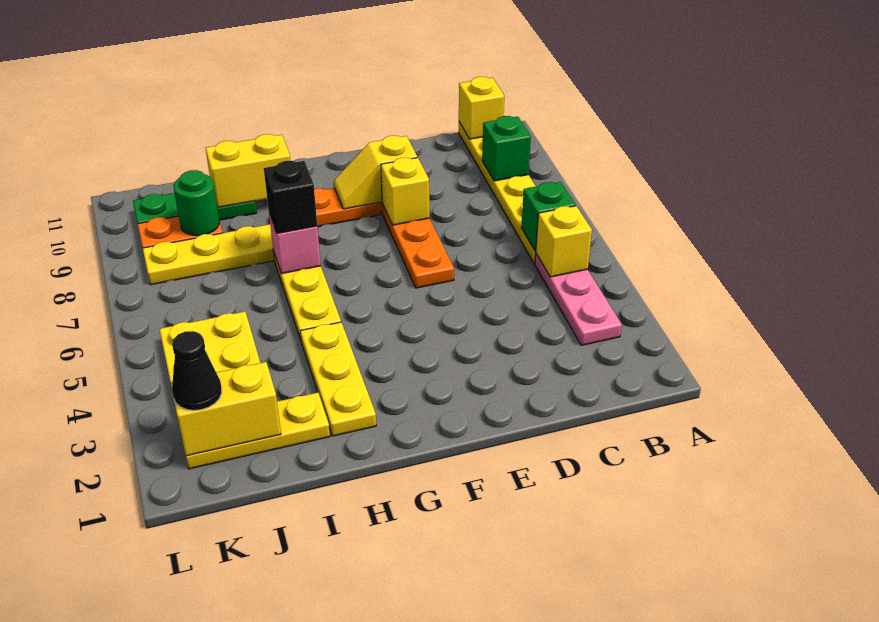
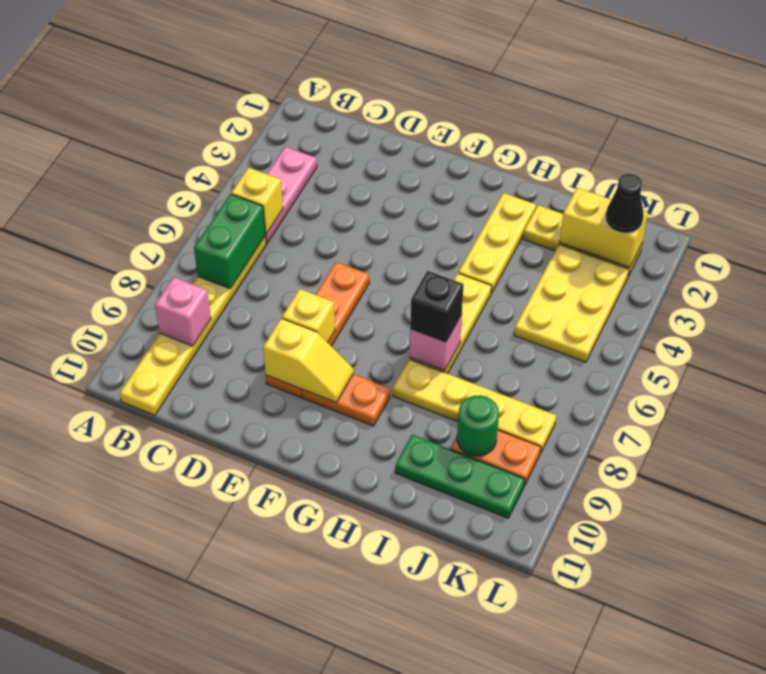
green 1x1 brick [521,182,576,251] -> green 1x2 brick [194,194,265,289]
green 1x1 brick [482,116,531,181] -> pink 1x1 brick [155,277,211,346]
yellow 1x1 brick [459,77,504,139] -> none
yellow 1x2 brick [206,134,291,207] -> none

